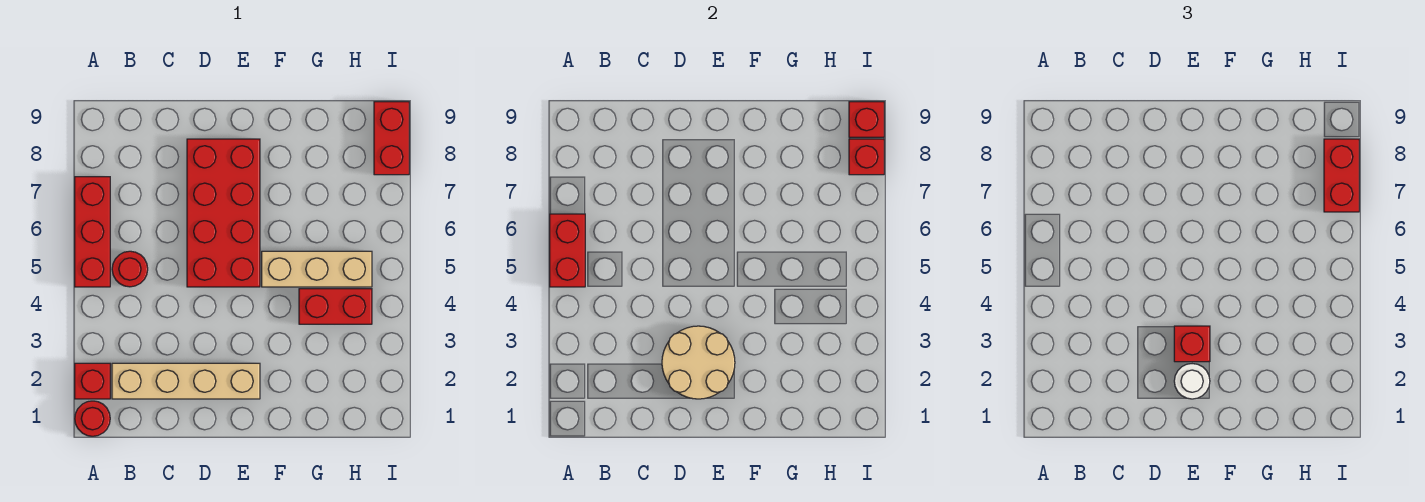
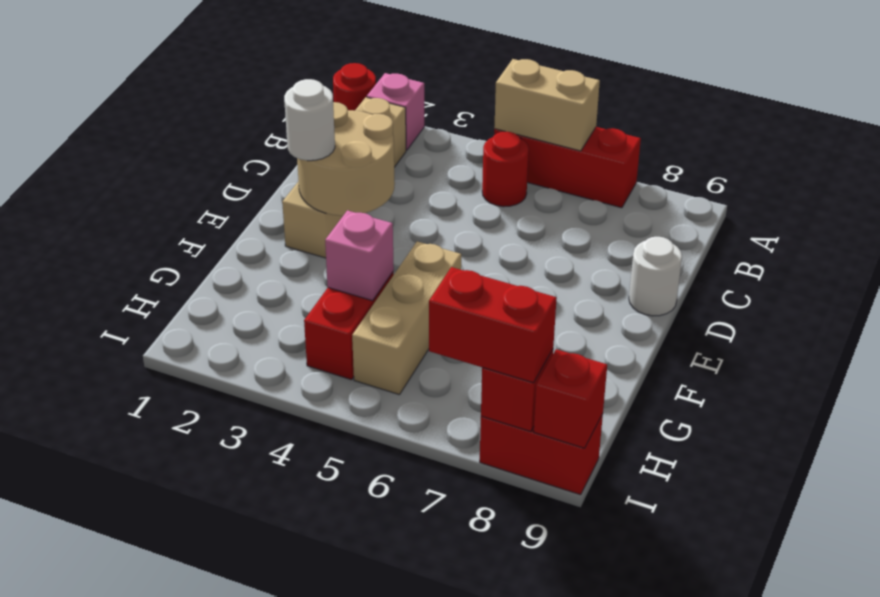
red 1x1 brick [75,363,110,399] -> pink 1x1 brick [367,73,424,150]
red 1x2 brick [550,214,585,287] -> tan 1x2 brick [494,59,600,151]
red 2x4 brick [187,139,260,287] -> none
none -> white 1x1 round brick [629,237,682,316]
red 1x1 brick [1174,326,1210,362] -> none
none -> pink 1x1 brick [325,210,394,301]

